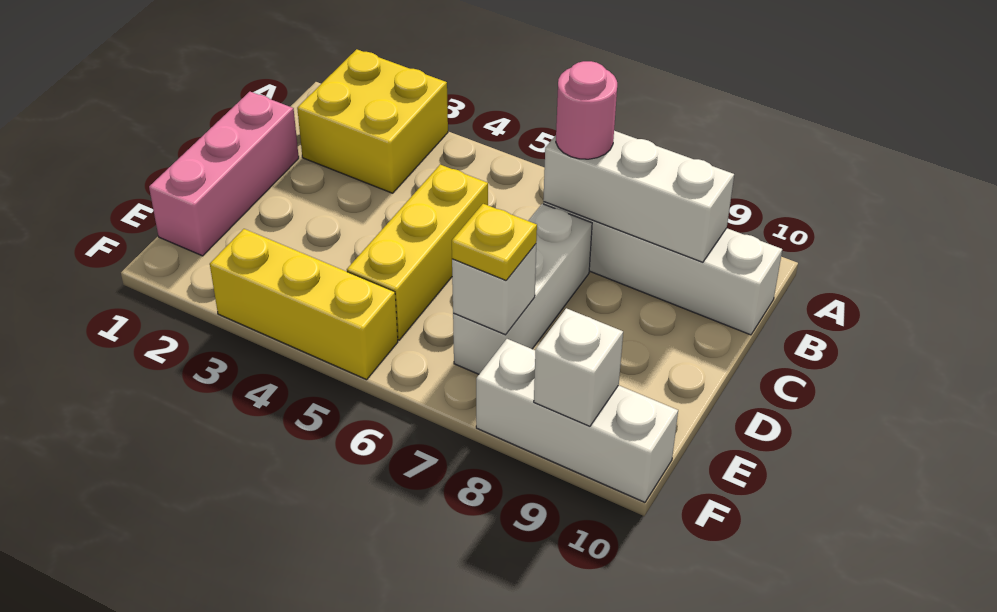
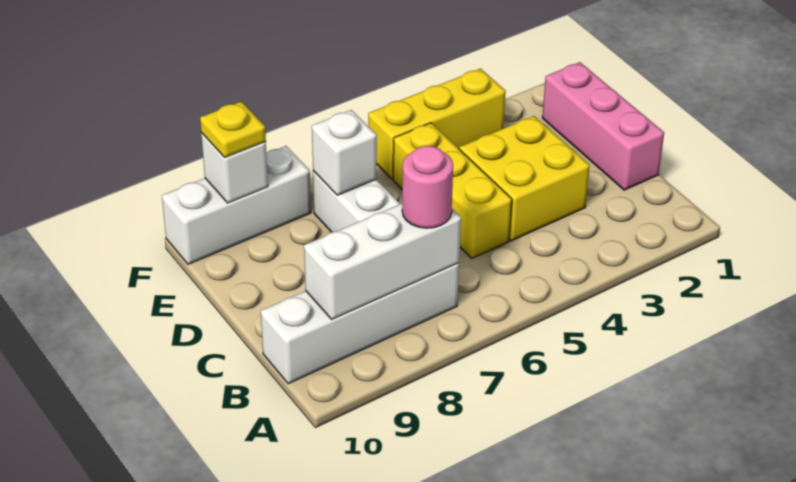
yellow 2x2 brick [297,49,448,193] -> yellow 2x2 brick moved to [459,116,590,241]
yellow 1x1 plate [452,204,537,280] -> yellow 1x1 plate moved to [200,102,266,158]

